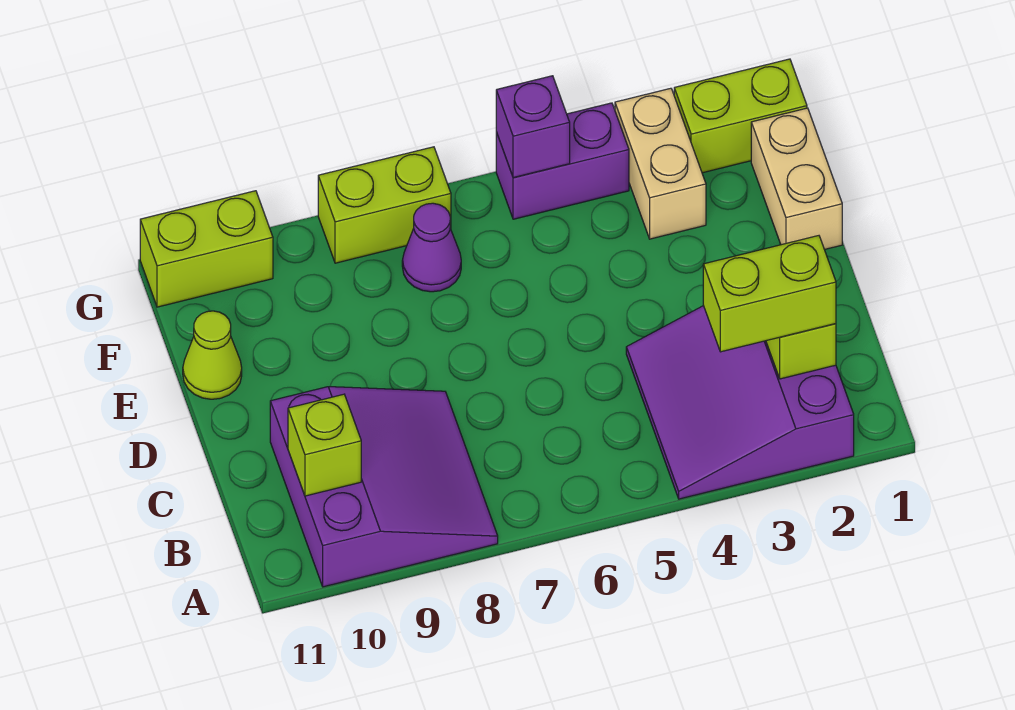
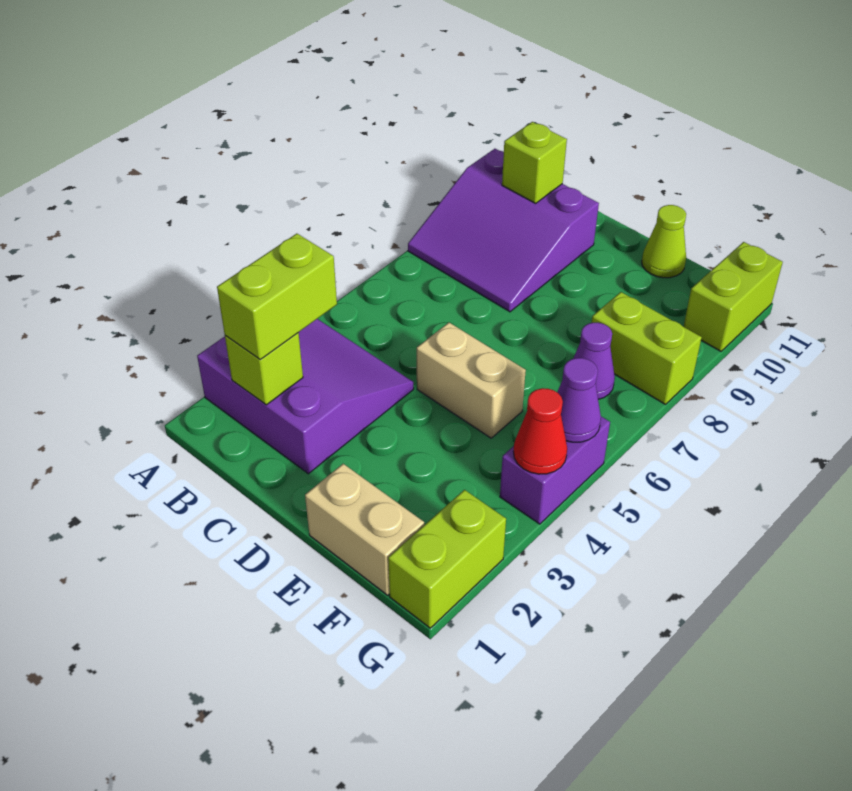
tan 1x2 brick [615,88,706,239] -> tan 1x2 brick moved to [417,322,526,438]
none -> red 1x1 cone [513,388,567,474]
purple 1x1 brick [496,76,570,178] -> purple 1x1 cone [557,358,601,442]
lime 1x2 brick [318,147,451,263] -> lime 1x2 brick turned to [592,292,702,404]

